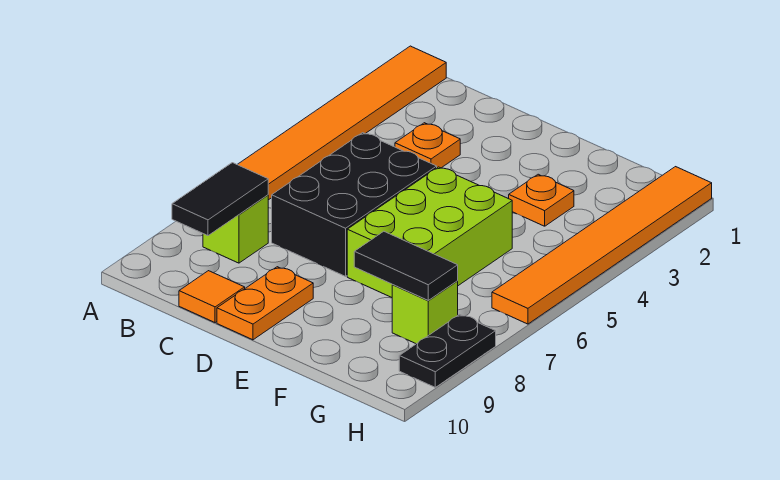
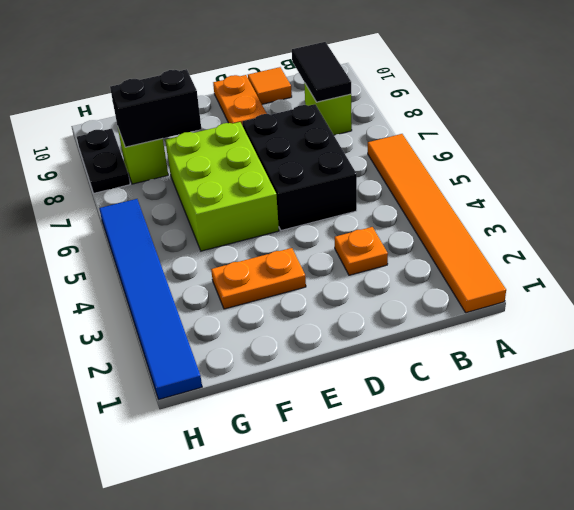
orange 1x1 plate [509,174,574,226] -> orange 1x2 plate [211,248,306,309]
black 1x2 tile [354,231,458,300] -> black 1x2 brick [110,69,201,147]
orange 1x6 tile [492,167,712,324] -> blue 1x6 tile [99,199,202,399]

